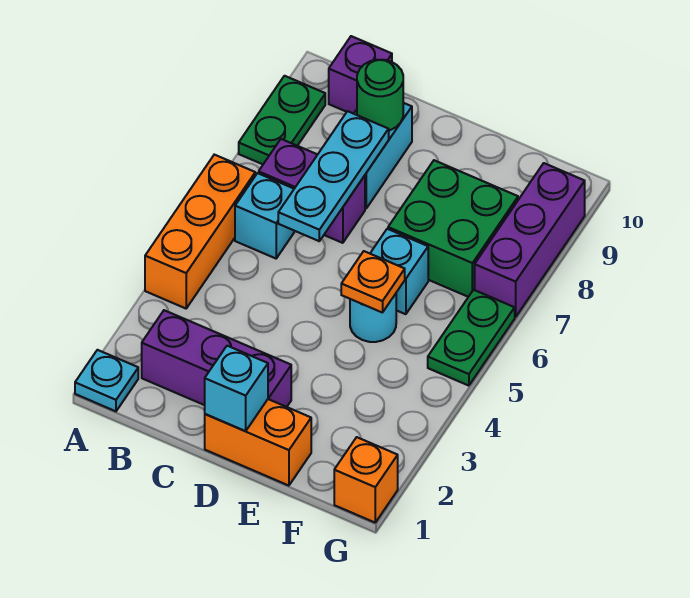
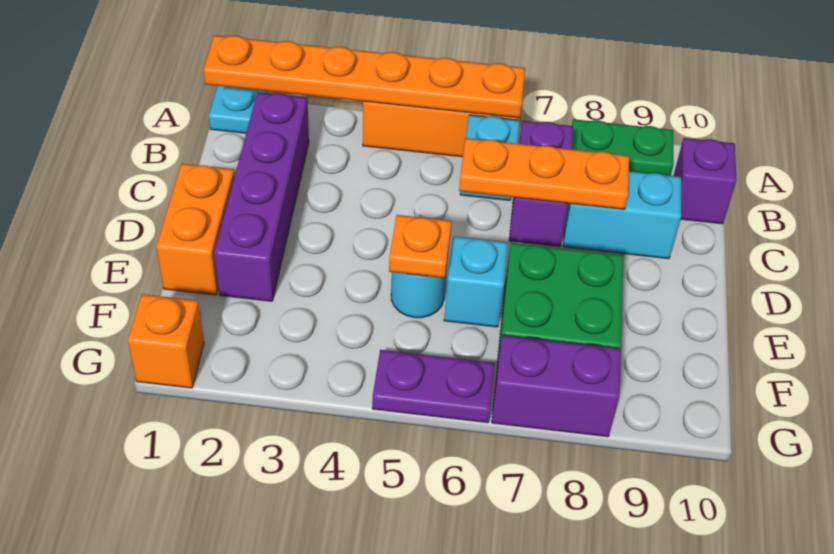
none -> orange 1x6 plate [204,35,525,118]
purple 1x3 brick [142,310,291,407] -> purple 1x4 brick [214,92,309,301]
cyan 1x3 plate [278,111,389,241] -> orange 1x3 plate [459,138,629,209]
green 1x1 round brick [357,60,403,130] -> none
cyan 1x1 brick [205,346,268,431] -> none
green 1x2 plate [428,290,515,386] -> purple 1x2 plate [372,350,495,423]
purple 1x3 brick [475,163,585,317] -> purple 1x2 brick [492,335,621,437]

